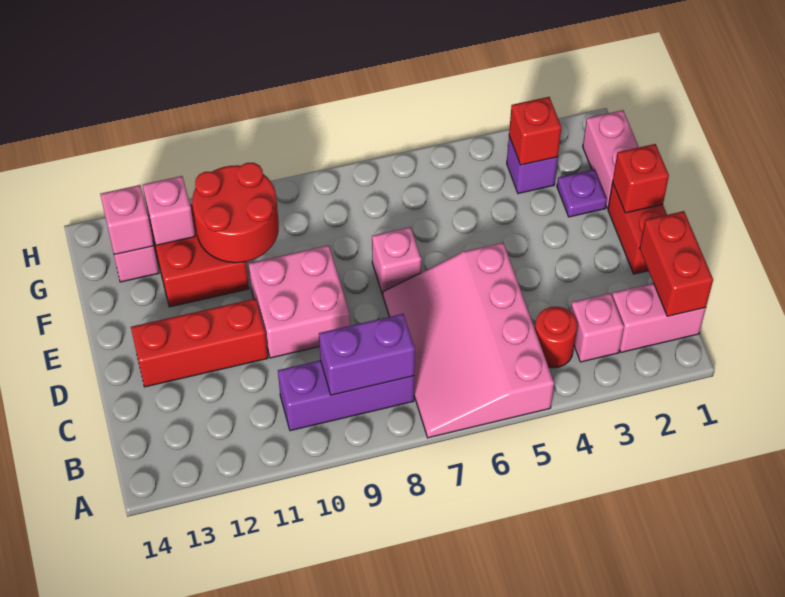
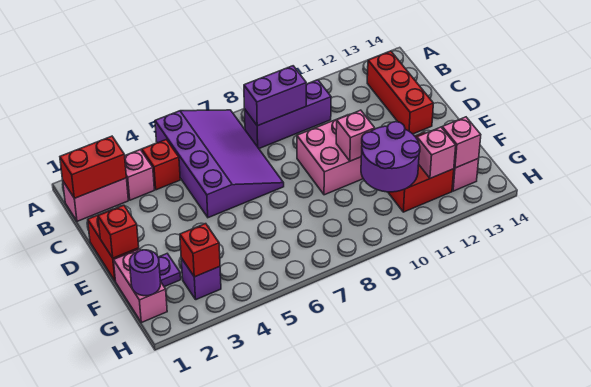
pink 3x4 slope [383,243,554,438] -> purple 3x4 slope [155,110,284,218]
red 1x2 brick [640,211,713,316] -> red 1x2 brick turned to [60,136,126,198]
red 1x1 round brick [535,307,577,368] -> red 1x1 brick [142,140,180,190]
red 1x3 brick [131,299,268,387] -> red 1x3 brick turned to [367,51,433,134]
pink 1x1 brick [372,227,421,295] -> pink 1x1 brick moved to [336,110,375,161]
red 2x2 round brick [192,163,279,263] -> purple 2x2 round brick [361,122,420,192]
none -> purple 1x1 round brick [130,250,161,296]

